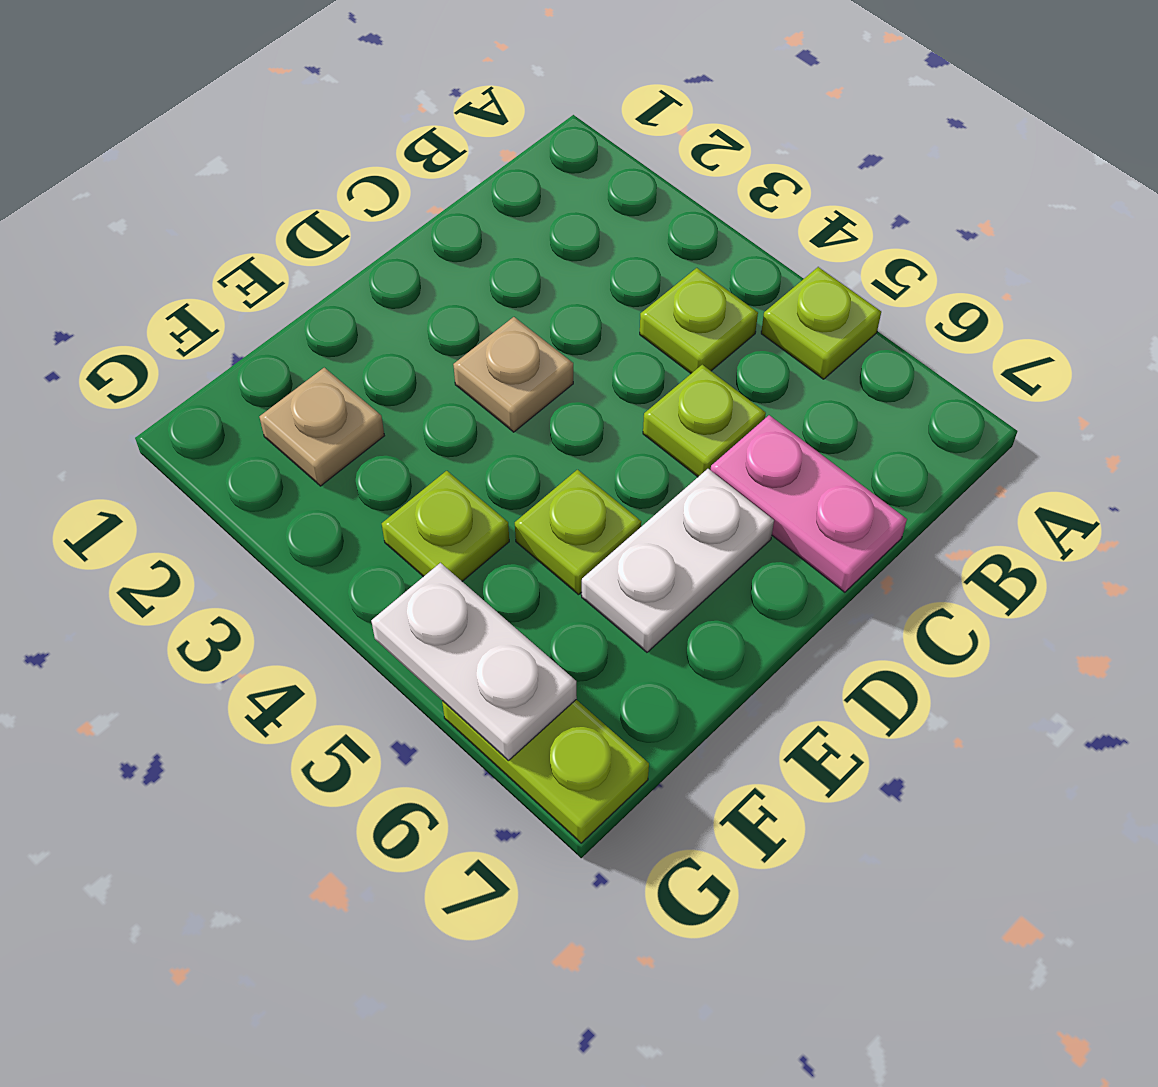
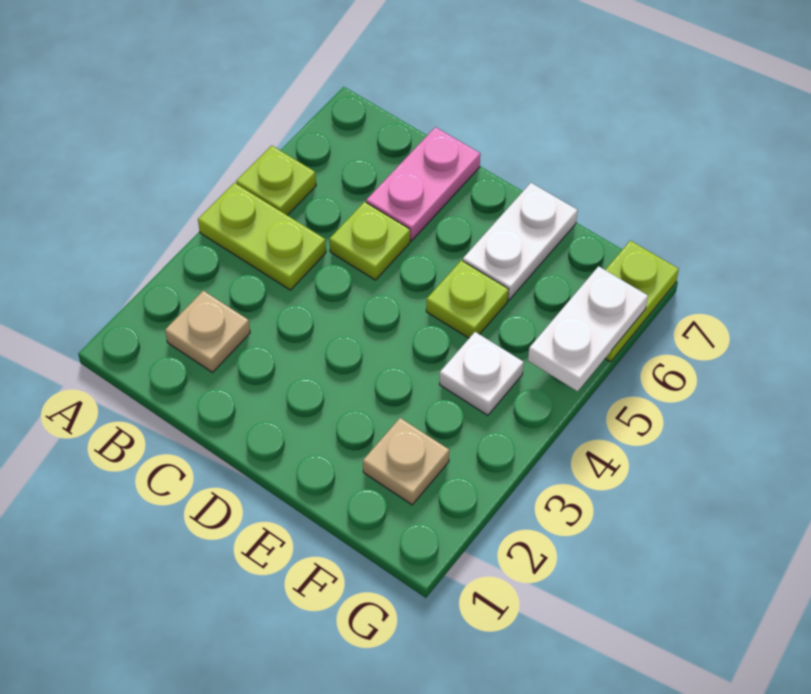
lime 1x1 plate [640,268,758,373] -> lime 1x2 plate [198,183,326,290]
tan 1x1 plate [453,317,573,432] -> tan 1x1 plate moved to [165,291,250,372]
white 1x2 plate [582,469,774,652] -> white 1x2 plate turned to [463,183,578,300]
lime 1x1 plate [382,471,509,581] -> white 1x1 plate [439,332,524,415]

